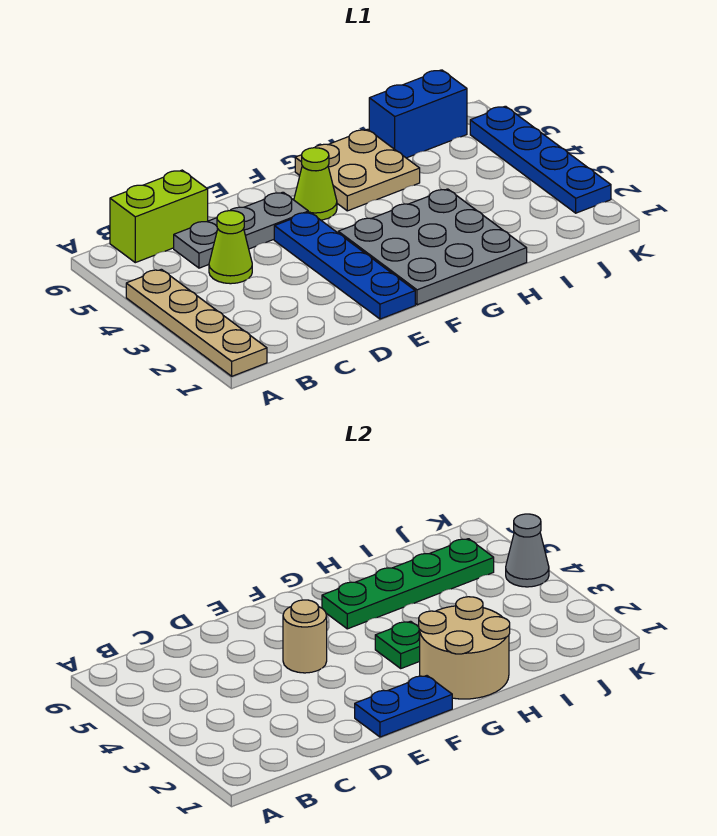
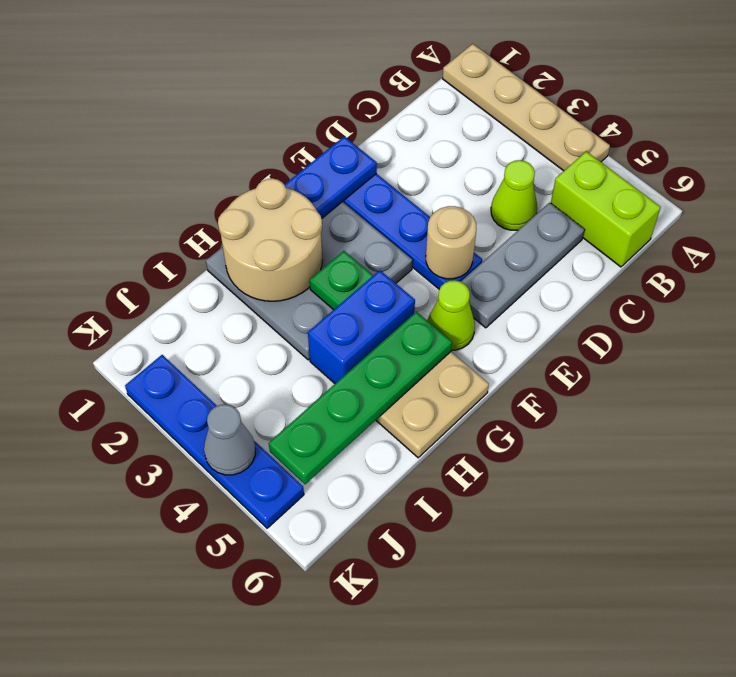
lime 1x2 brick [110,170,208,263] -> lime 1x2 brick turned to [551,151,661,267]
blue 1x2 brick [369,70,467,158] -> blue 1x2 brick moved to [308,270,415,383]

